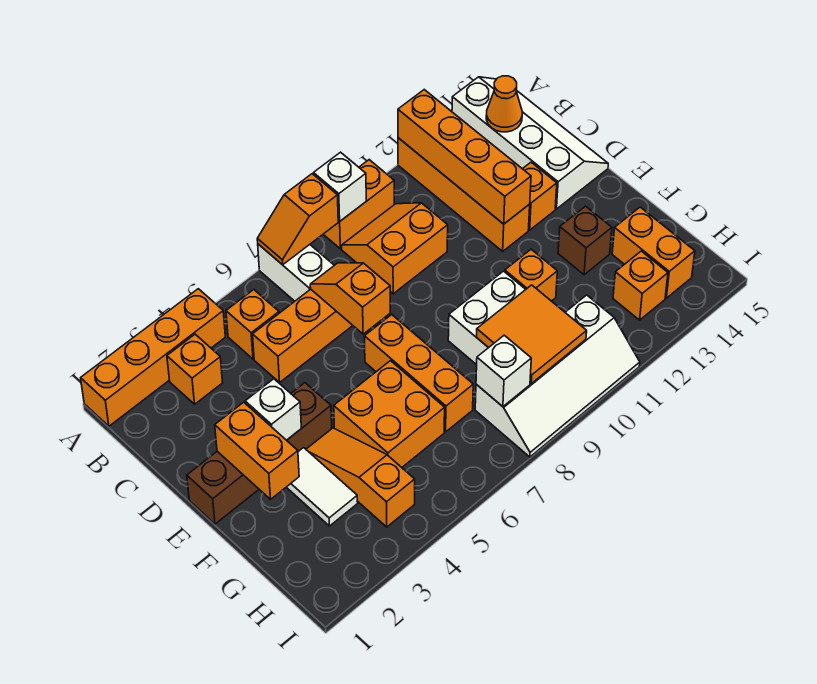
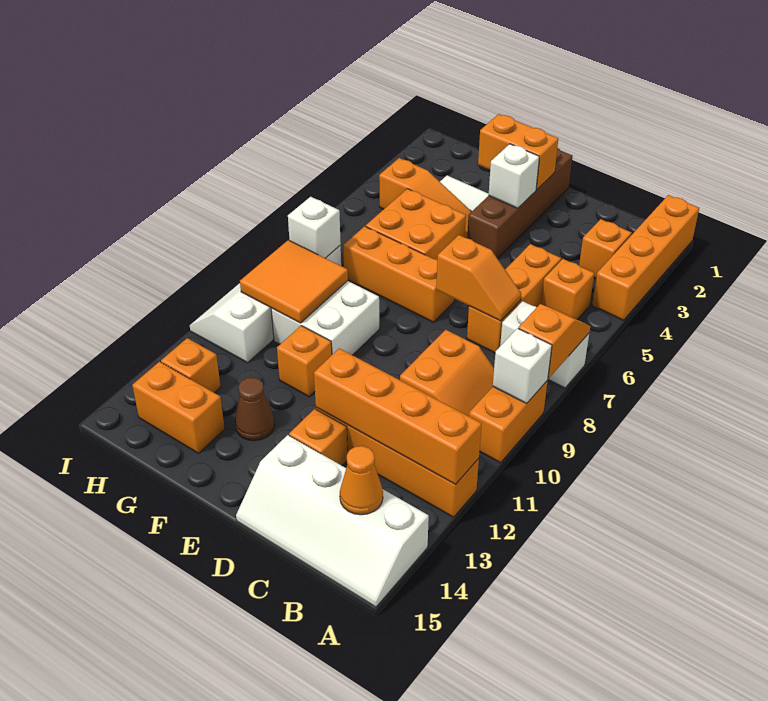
brown 1x1 brick [558,206,612,275] -> brown 1x1 cone [235,377,275,441]

